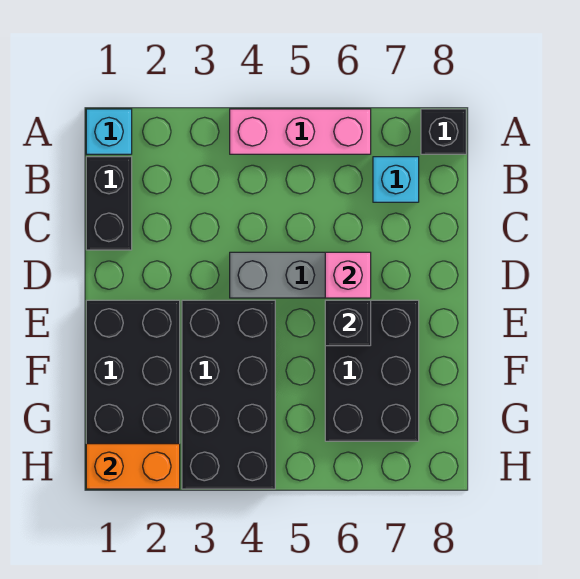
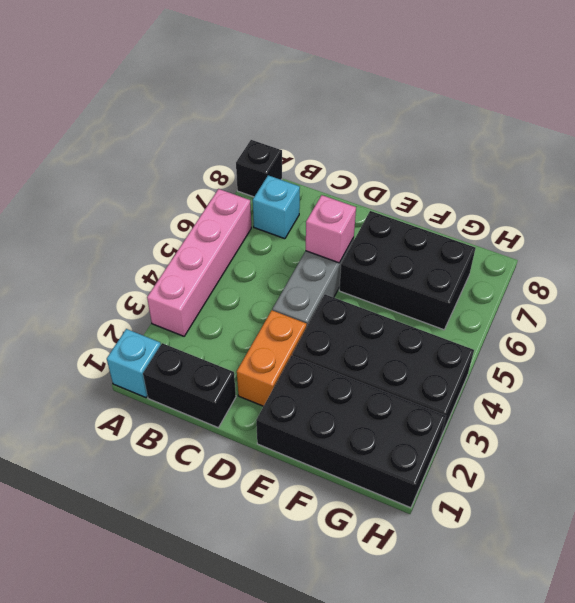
pink 1x3 brick [230,109,371,154] -> pink 1x4 brick [147,189,251,336]
black 1x1 brick [325,300,371,346] -> none
orange 1x2 brick [86,444,180,489] -> orange 1x2 brick moved to [237,310,307,406]

